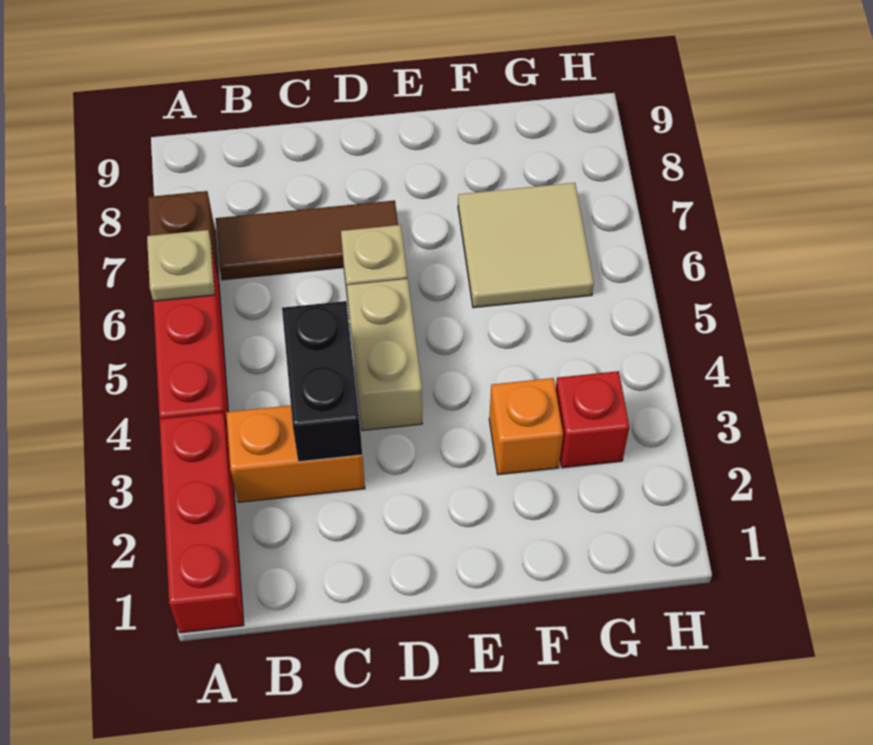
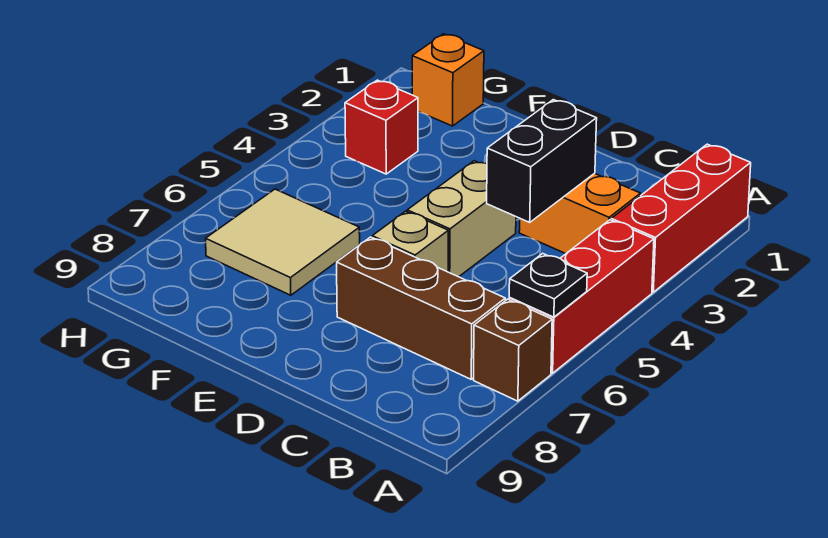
tan 1x1 plate [147,230,215,301] -> black 1x1 plate [509,253,587,317]
brown 1x3 tile [216,200,398,280] -> brown 1x3 brick [337,237,505,379]
orange 1x1 brick [489,378,563,475] -> orange 1x1 brick moved to [412,34,484,126]

